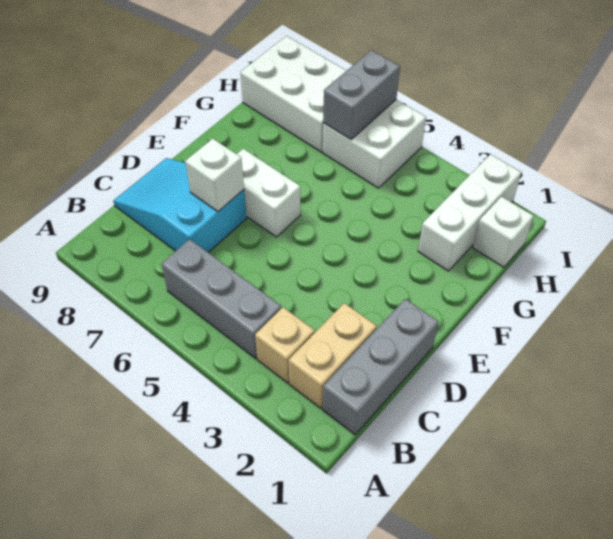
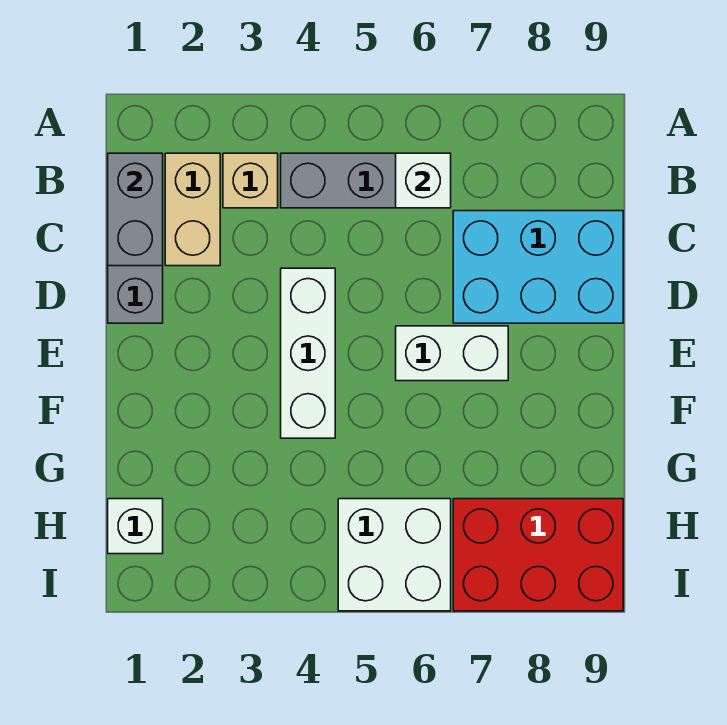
cyan 2x3 slope [113,158,247,253] -> cyan 2x3 brick [453,211,623,323]
white 1x1 brick [185,139,244,211] -> white 1x1 brick moved to [396,153,451,208]
white 1x3 brick [418,154,521,271] -> white 1x3 brick moved to [281,268,335,438]
grey 1x2 brick [323,50,400,139] -> grey 1x2 brick moved to [108,153,163,266]
white 2x3 brick [240,36,346,152] -> red 2x3 brick [453,499,623,611]

